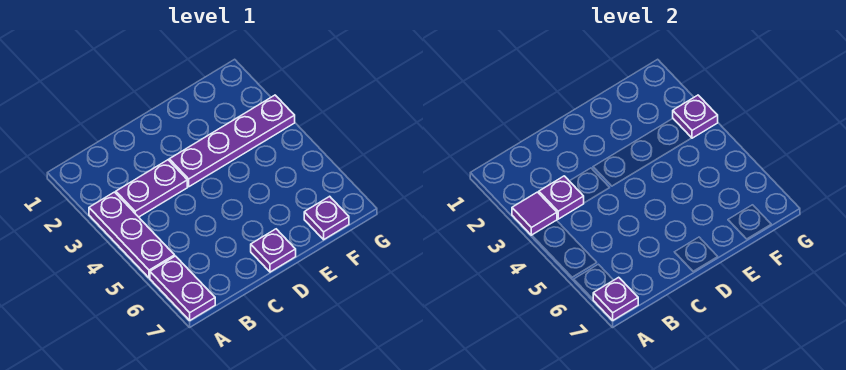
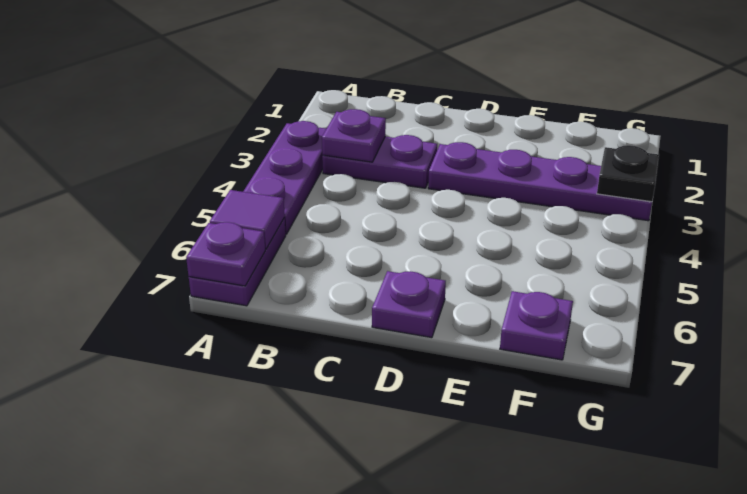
purple 1x1 tile [512,192,557,235] -> purple 1x1 tile moved to [210,190,285,249]
purple 1x1 plate [673,95,718,138] -> black 1x1 plate [597,145,659,202]

